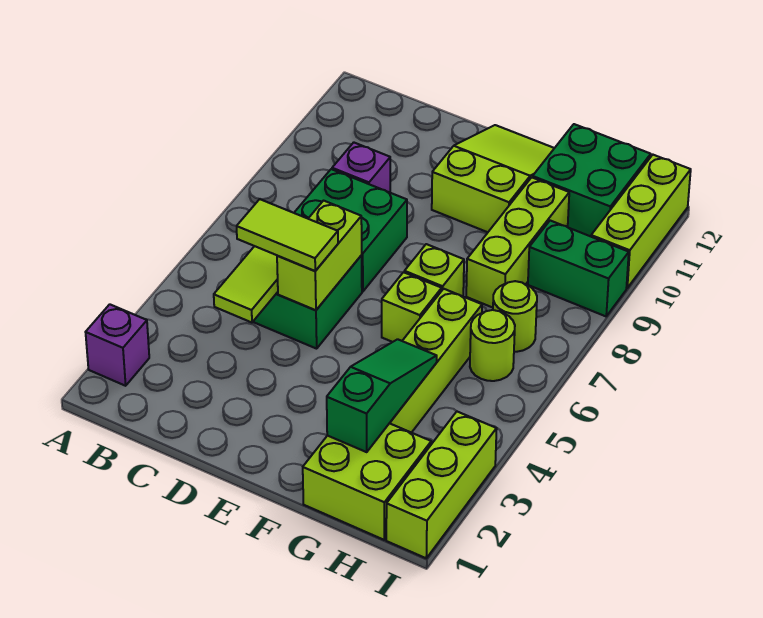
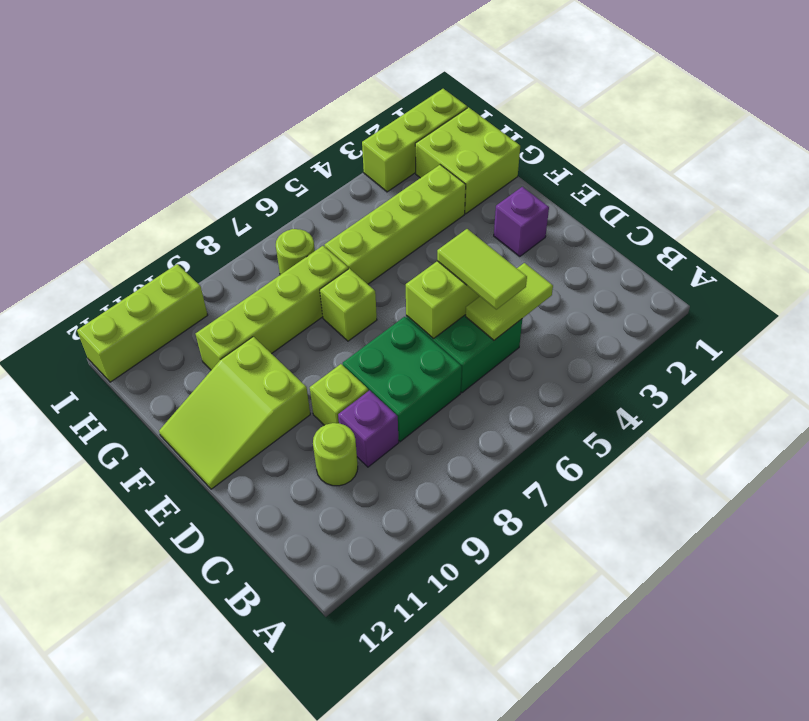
purple 1x1 brick [86,304,149,386] -> purple 1x1 brick moved to [494,187,549,256]
lime 1x1 brick [382,272,442,342] -> lime 1x1 brick moved to [310,364,368,425]
green 1x3 slope [327,339,437,452] -> none
lime 1x3 brick [466,177,569,308] -> lime 1x4 brick [196,246,348,370]
green 2x2 brick [533,124,651,236] -> none
lime 1x1 round brick [470,310,515,381] -> lime 1x1 round brick moved to [313,423,358,486]
green 1x2 brick [528,221,629,316] -> none

